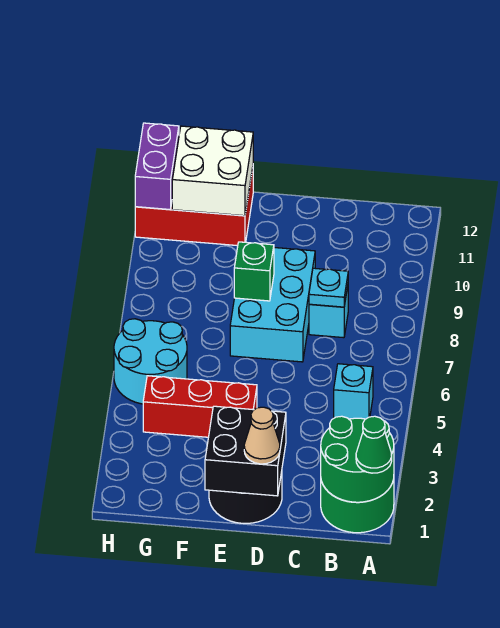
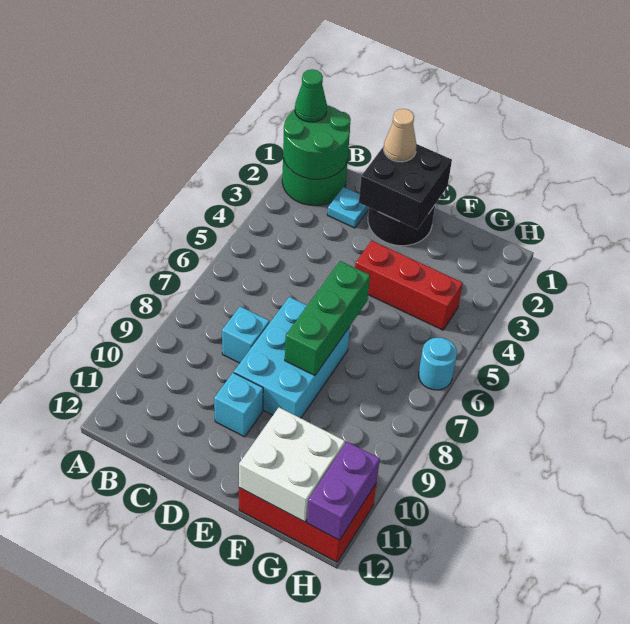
cyan 1x1 brick [334,364,373,419] -> cyan 1x1 brick moved to [214,373,263,437]
cyan 1x1 plate [309,268,348,307] -> cyan 1x1 plate moved to [327,187,369,228]
green 1x1 brick [234,242,274,301] -> green 1x3 brick [285,261,370,375]
cyan 2x2 round brick [114,319,187,404] -> cyan 1x1 round brick [419,338,457,390]

